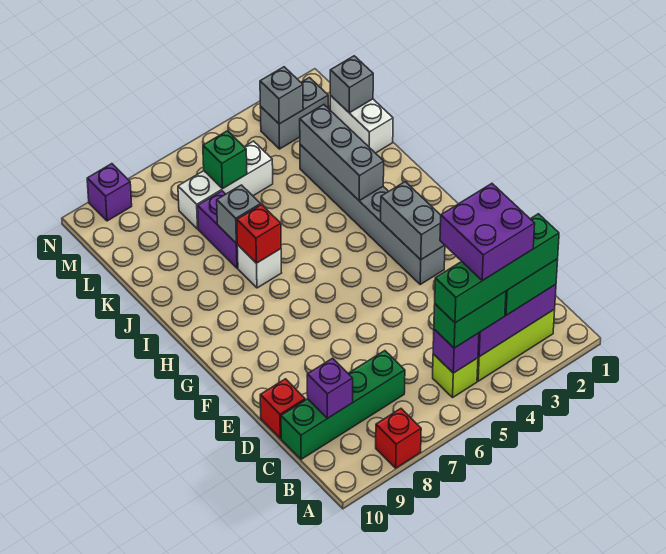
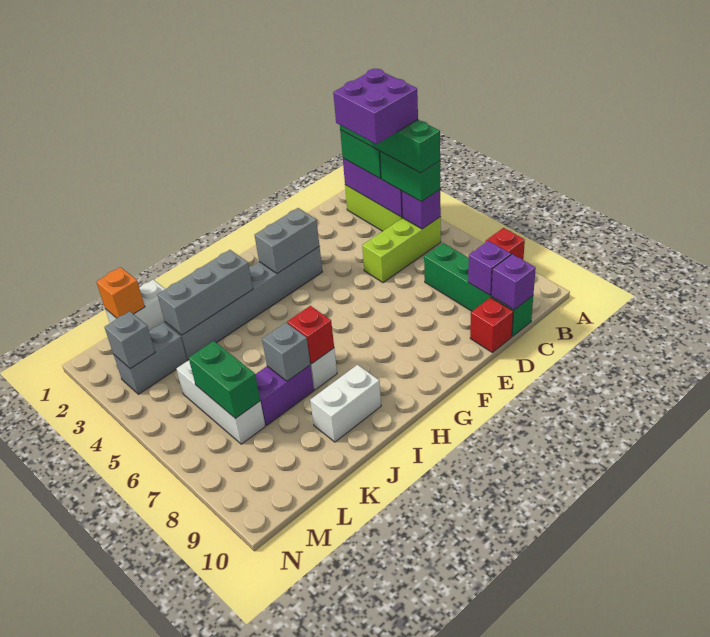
lime 1x1 brick [433,354,478,397] -> lime 1x3 brick [362,217,441,283]
none -> white 1x2 brick [310,365,381,442]
grey 1x1 brick [330,56,373,113] -> orange 1x1 brick [96,267,145,318]
green 1x1 brick [203,131,247,189] -> green 1x2 brick [189,341,260,419]
grey 1x2 brick [260,78,328,149] -> grey 1x2 brick turned to [114,322,187,394]
purple 1x1 brick [87,164,132,221] -> purple 1x1 brick moved to [491,254,536,310]

